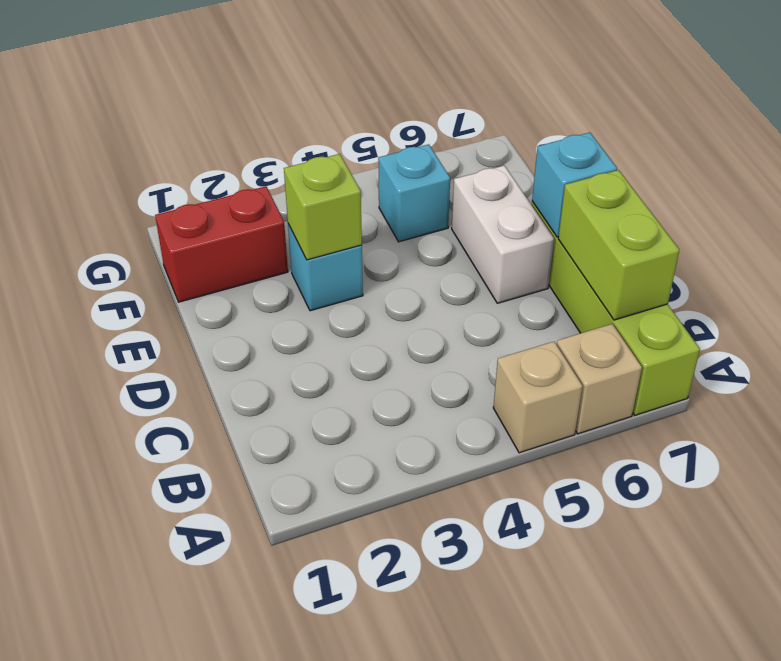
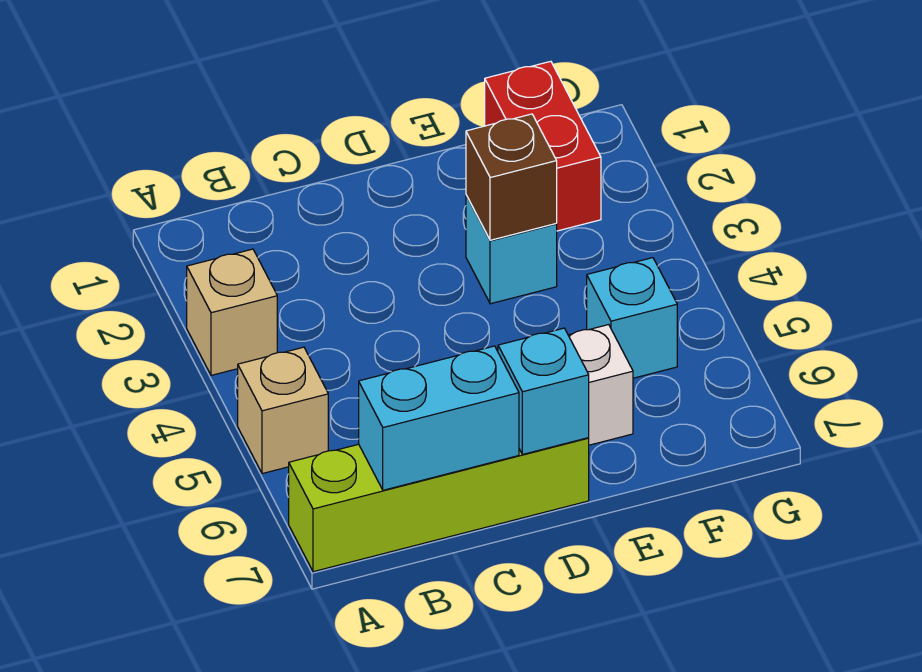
tan 1x1 brick [557,324,642,434] -> tan 1x1 brick moved to [187,249,277,375]
lime 1x2 brick [558,170,679,320] -> cyan 1x2 brick [359,346,519,490]
lime 1x1 brick [284,154,362,260] -> brown 1x1 brick [466,114,557,240]

